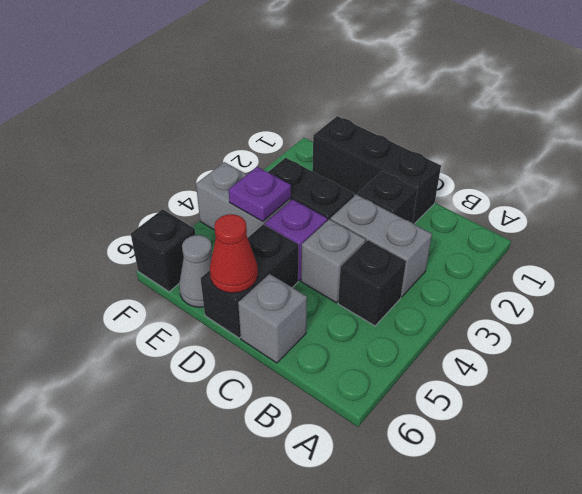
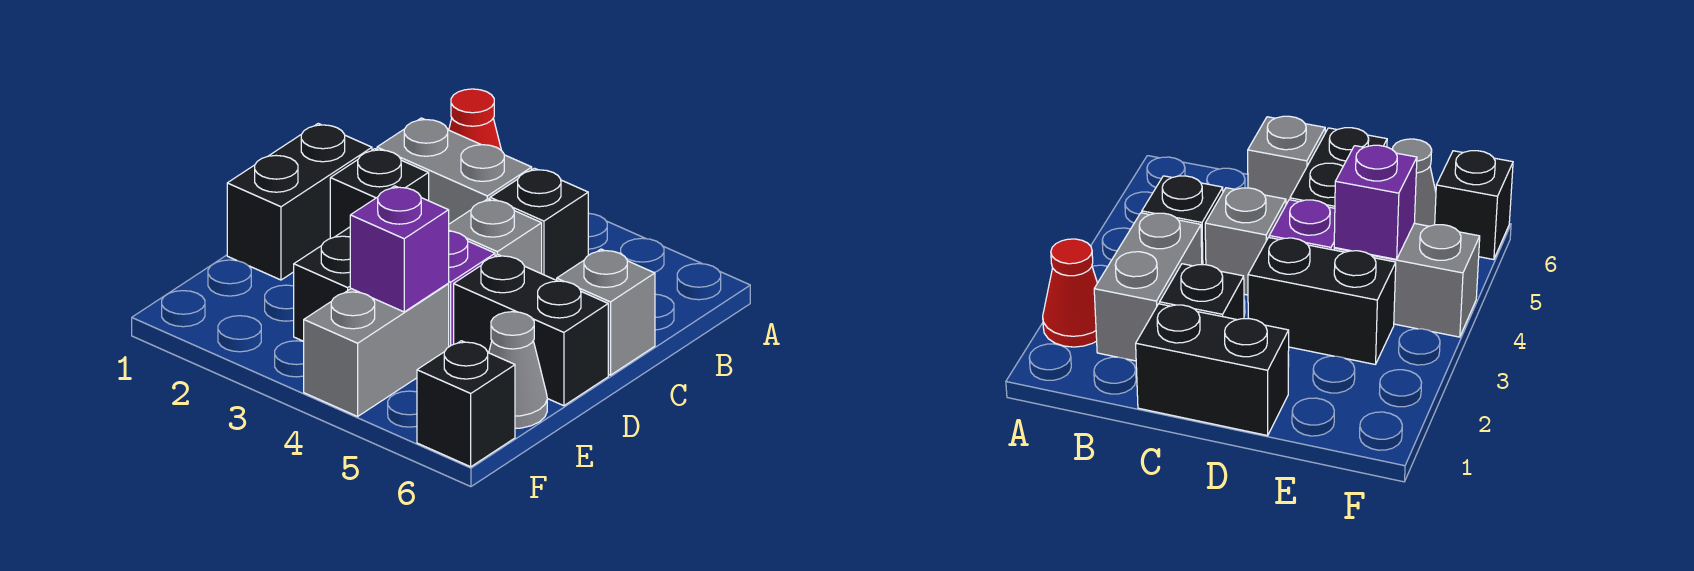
grey 1x2 brick [330,194,432,297] -> grey 1x2 brick turned to [377,118,532,224]
black 1x3 brick [312,116,441,224] -> black 1x2 brick [227,124,372,280]
red 1x1 cone [210,214,258,293] -> red 1x1 cone moved to [449,89,501,150]
purple 1x1 plate [229,167,291,222] -> purple 1x1 brick [350,186,449,312]

